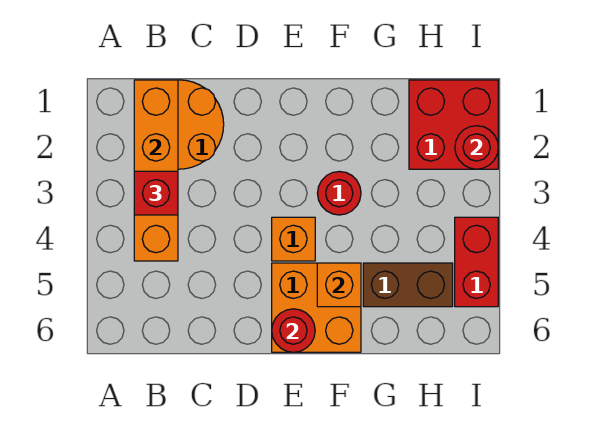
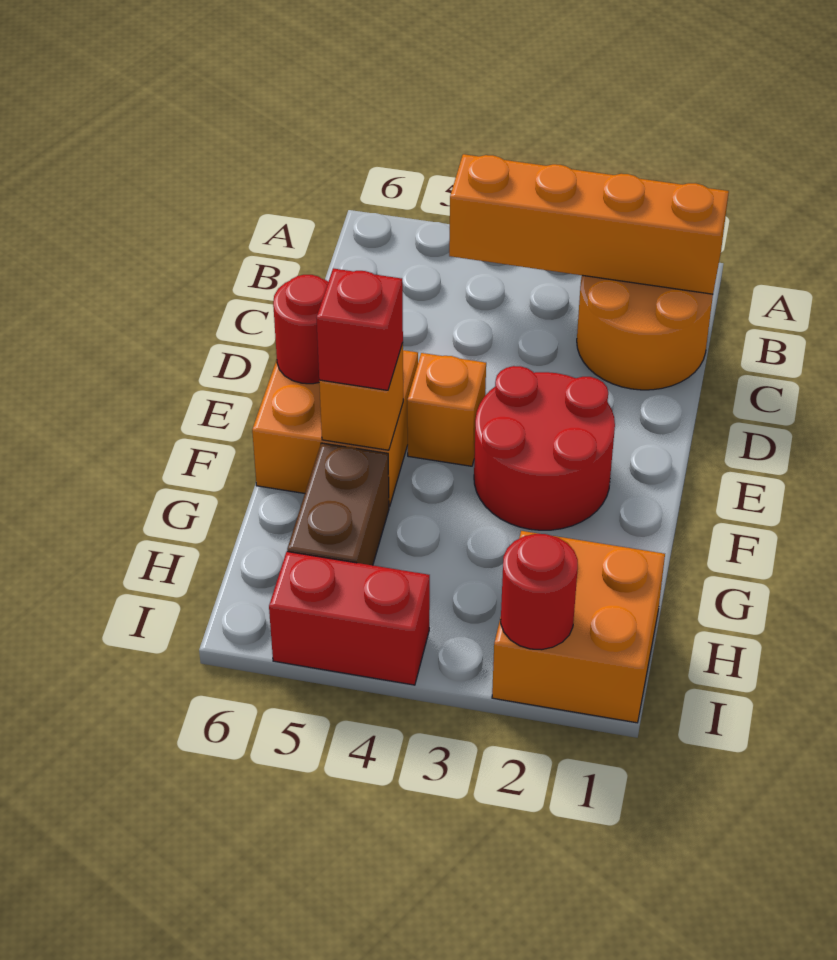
red 1x1 brick [134,171,178,215] -> red 1x1 brick moved to [317,268,403,390]
red 1x1 round brick [317,171,361,215] -> red 2x2 round brick [474,366,615,530]
red 2x2 brick [409,80,498,169] -> orange 2x2 brick [492,531,665,723]

